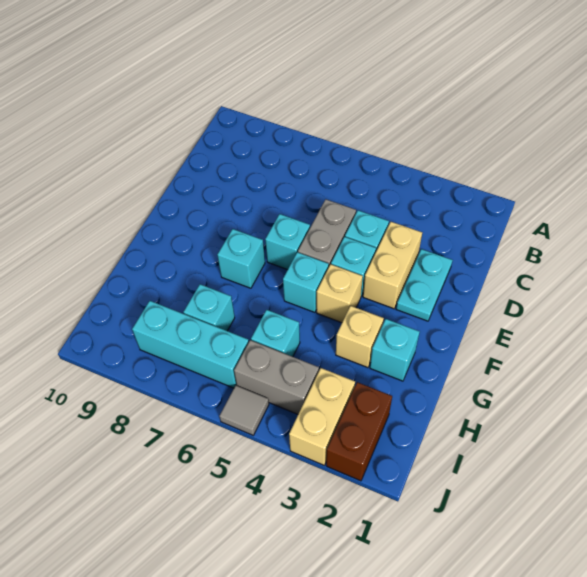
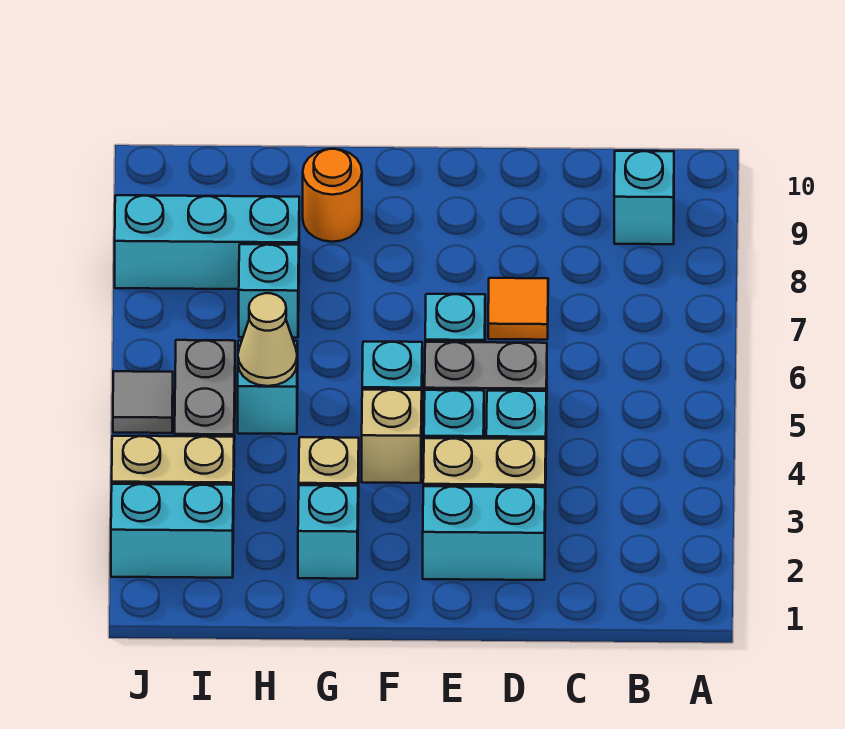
cyan 1x2 plate [396,249,453,321] -> cyan 1x2 brick [423,486,545,580]
none -> orange 1x1 tile [488,278,548,340]
cyan 1x1 brick [217,229,265,288] -> cyan 1x1 brick moved to [614,151,674,244]
none -> orange 1x1 round brick [303,149,362,242]
none -> tan 1x1 cone [238,293,297,386]
brown 1x2 brick [326,382,392,481] -> cyan 1x2 brick [111,484,233,578]
cyan 1x3 brick [132,301,249,388] -> cyan 1x3 brick turned to [115,195,299,289]

